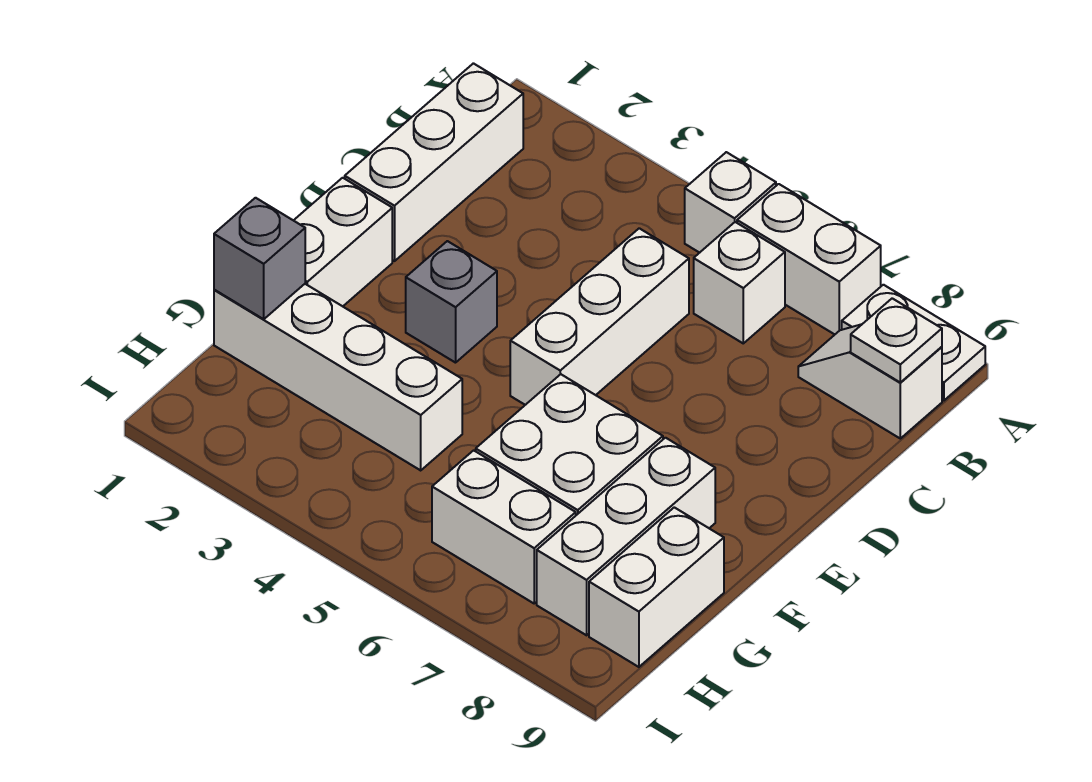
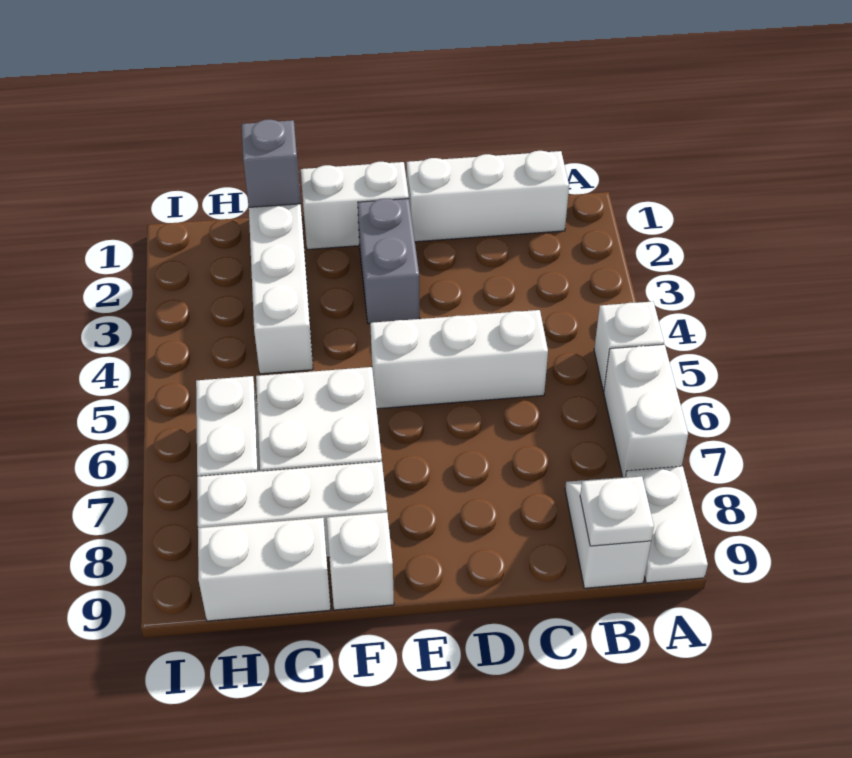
white 1x1 brick [694,222,785,343] -> white 1x1 brick moved to [327,512,394,610]
grey 1x1 brick [406,241,497,363] -> grey 1x2 brick [358,199,420,324]

